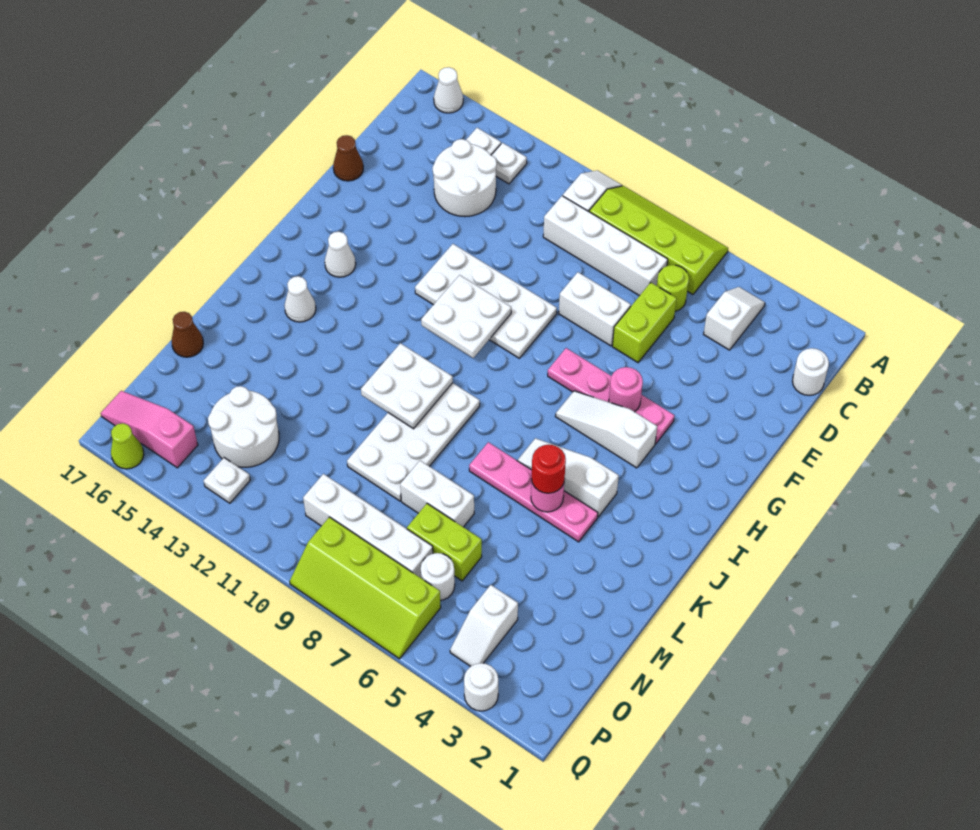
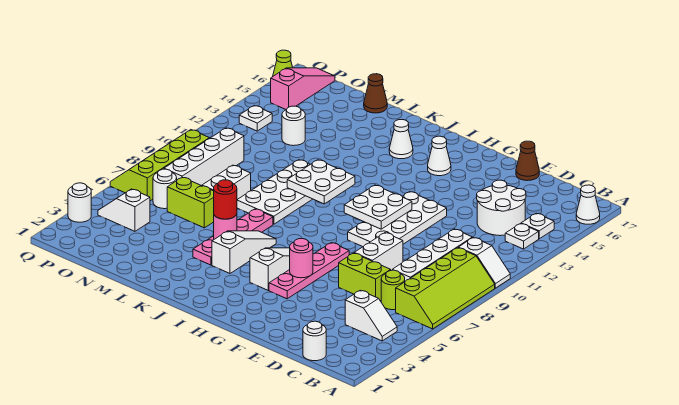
white 2x4 plate [347,383,480,501] -> white 2x4 plate turned to [237,160,312,224]
lime 1x2 brick [407,504,482,581] -> lime 1x2 brick turned to [167,177,214,228]
white 2x2 round brick [208,386,279,467] -> white 1x1 round brick [282,106,305,146]

